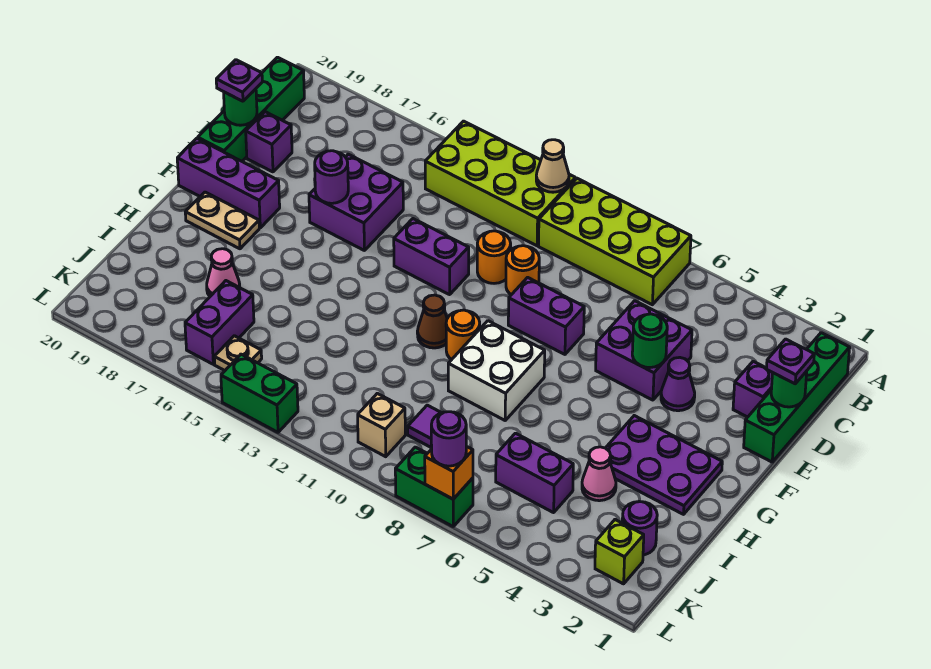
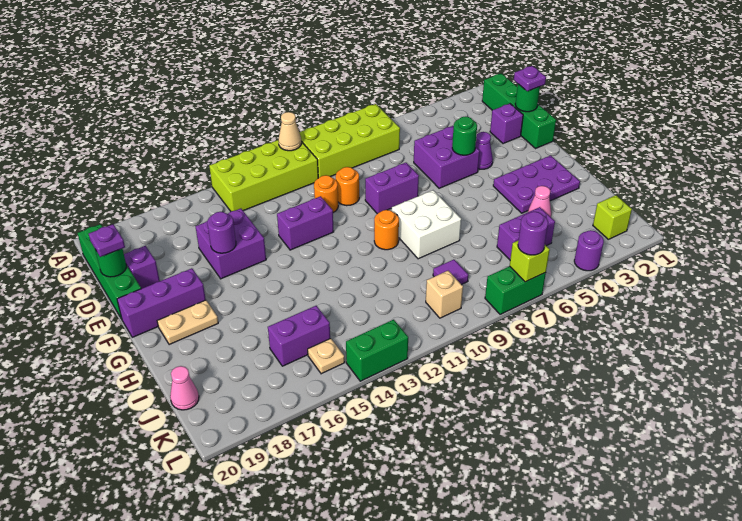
brown 1x1 cone [417,295,447,348] -> none
pink 1x1 cone [207,249,240,296] -> pink 1x1 cone moved to [170,366,199,410]
purple 1x1 round brick [622,502,657,555] -> purple 1x1 round brick moved to [574,230,604,271]
purple 1x2 brick [185,281,254,364] -> purple 1x2 brick turned to [268,306,330,366]
orange 1x1 brick [425,446,473,499] -> lime 1x1 brick [510,241,550,282]

